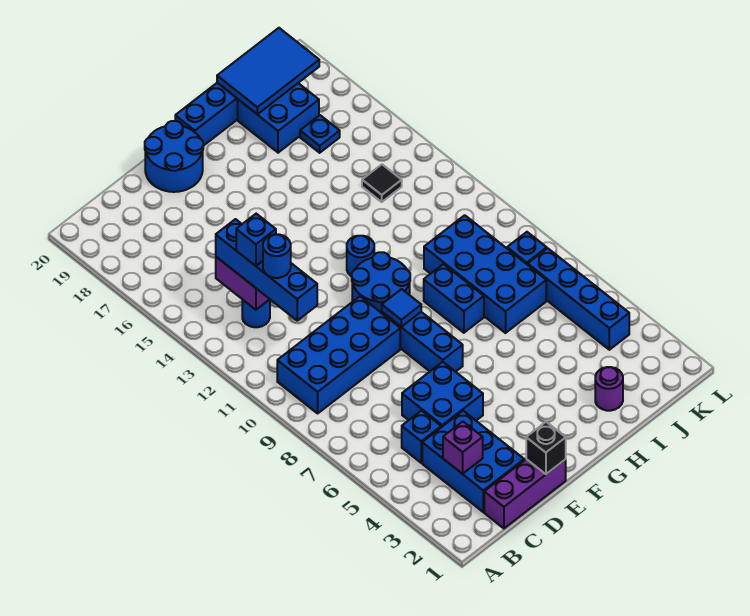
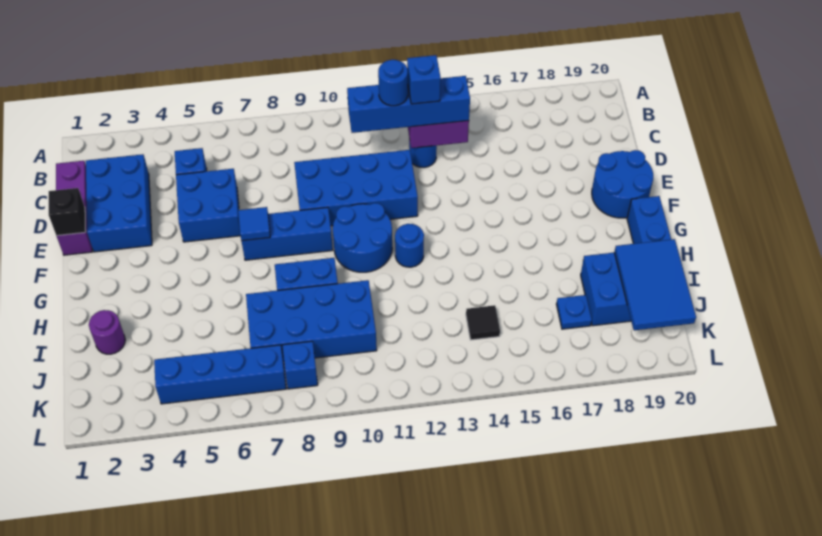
blue 2x4 brick [277,296,400,413] -> blue 2x4 brick turned to [294,150,418,226]
blue 2x3 brick [422,411,524,512] -> blue 2x3 brick turned to [86,154,152,252]
purple 1x1 brick [443,422,483,474] -> none
blue 1x1 tile [382,289,421,327] -> blue 1x1 tile moved to [238,207,270,241]

